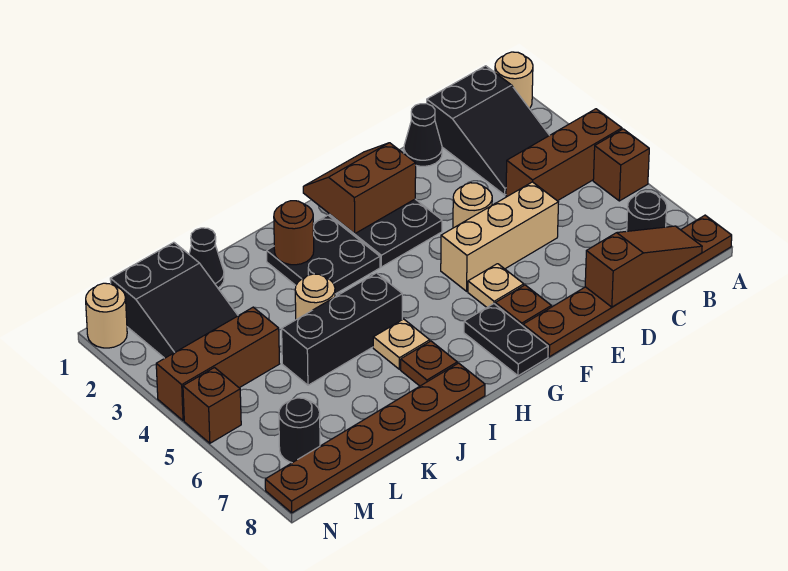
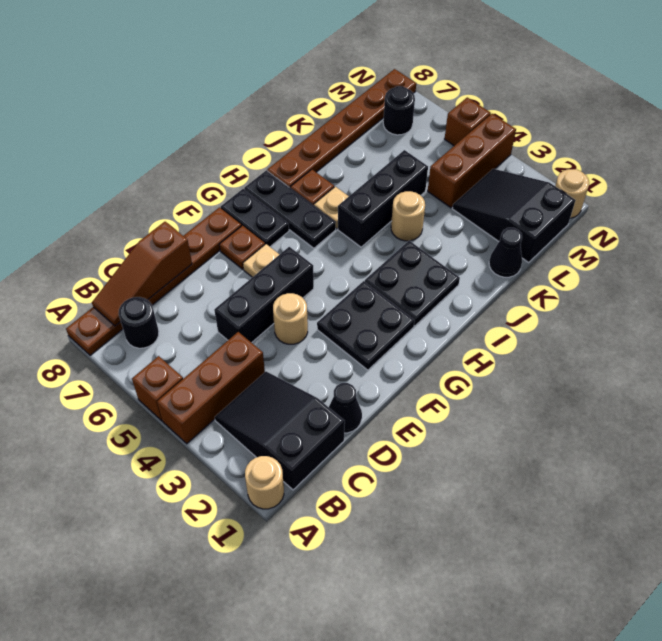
tan 1x3 brick [441,182,558,291] -> black 1x3 brick [214,247,314,343]
brown 2x2 slope [303,143,416,234] -> none
none -> black 1x3 plate [244,170,336,248]
brown 1x1 round brick [274,201,314,265] -> none

